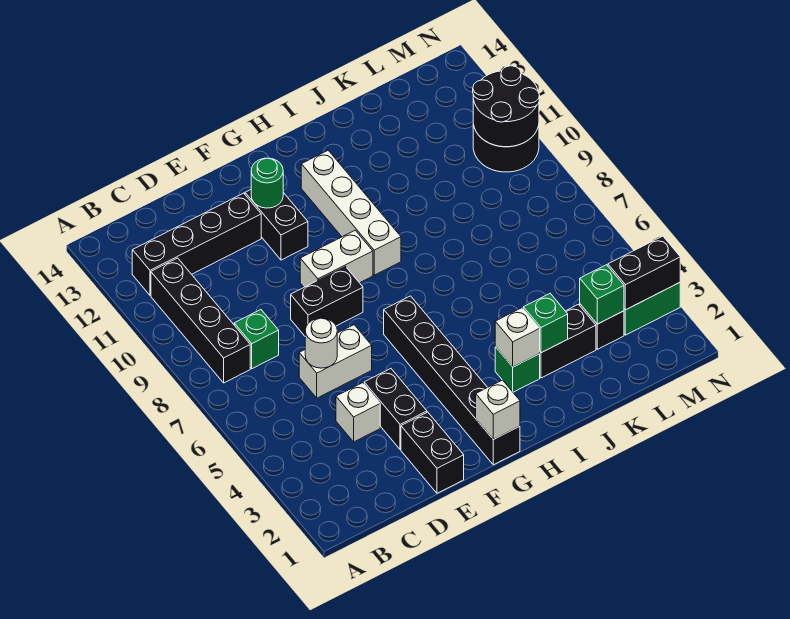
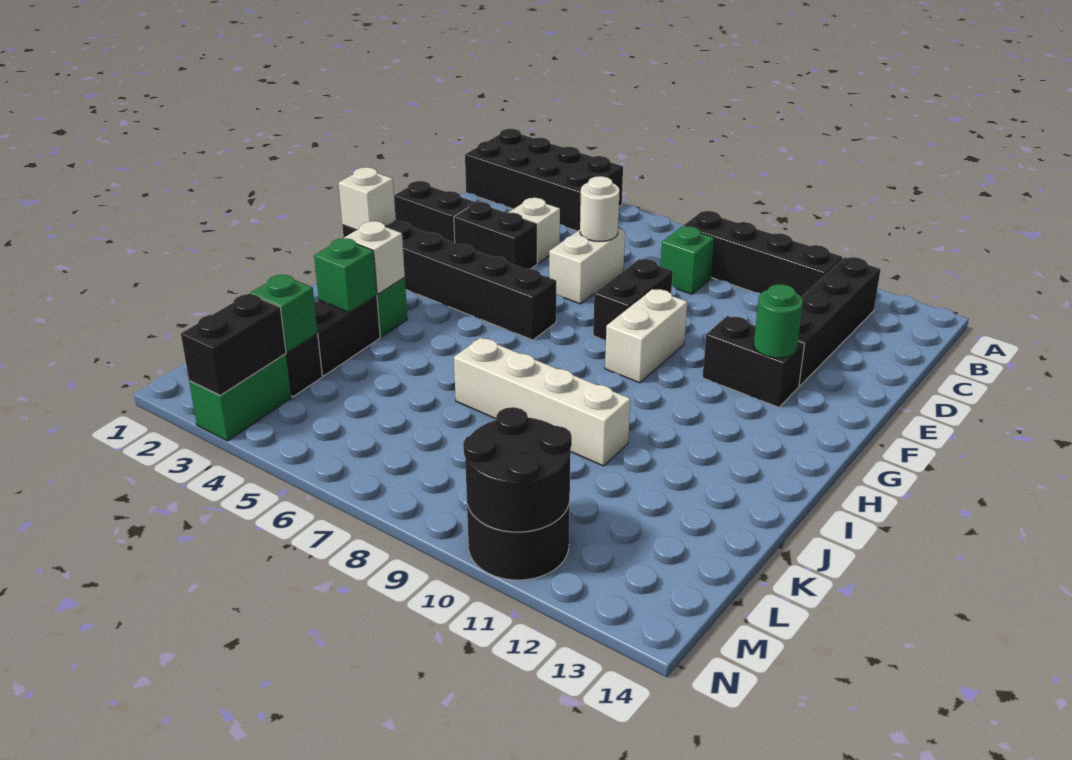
none -> black 2x4 brick [465,129,623,231]
white 1x4 brick [301,150,401,275] -> white 1x4 brick moved to [454,338,630,466]

